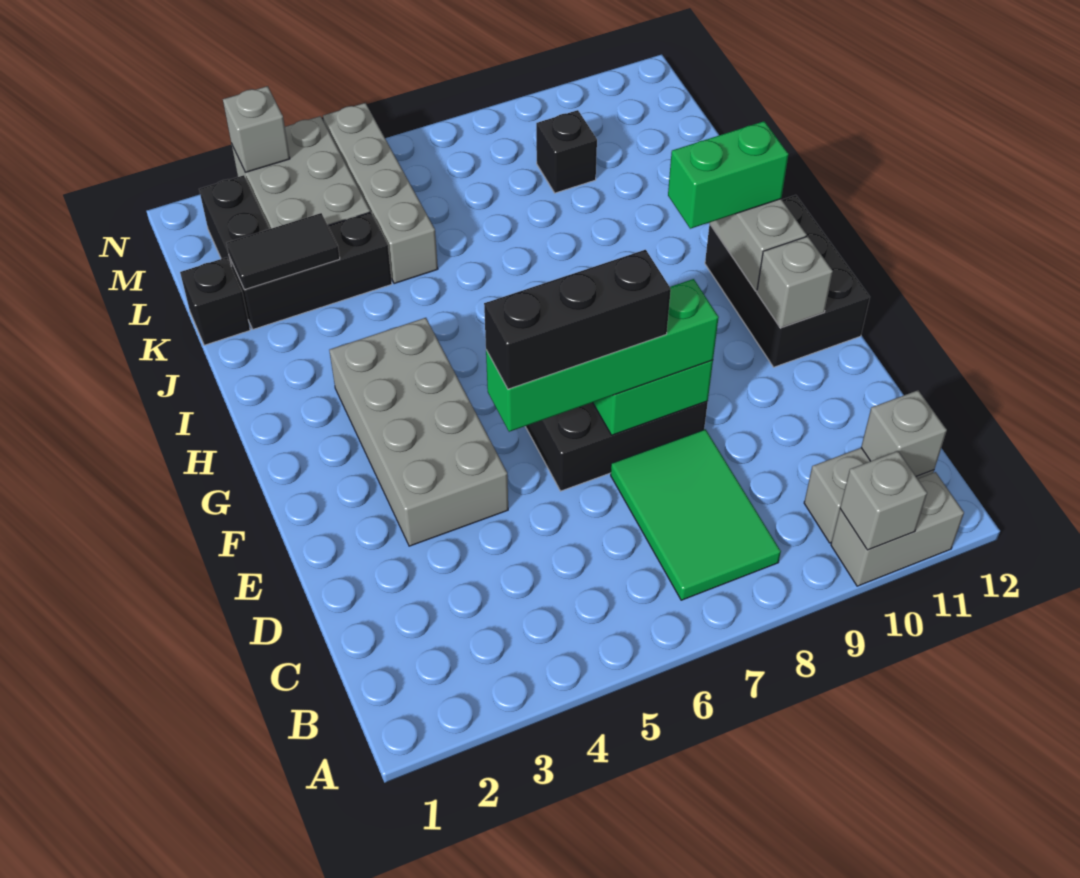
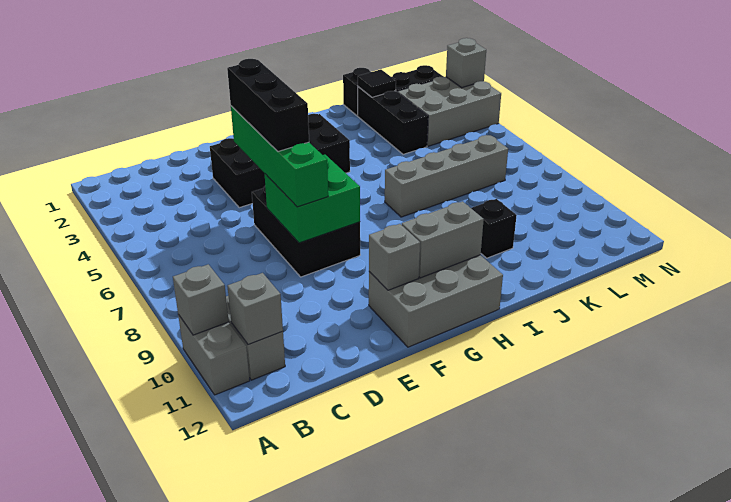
green 2x3 tile [611,429,781,600] -> none
grey 2x4 brick [329,318,508,546] -> black 2x4 brick [210,114,350,208]
black 2x3 brick [705,195,870,367] -> grey 2x3 brick [369,255,503,347]
green 1x2 brick [668,121,788,229] -> none
black 1x2 tile [227,213,340,290] -> black 1x1 tile [358,69,396,97]
grey 1x4 brick [323,103,438,284] -> grey 1x4 brick moved to [385,135,508,217]
black 1x1 brick [536,110,597,193] -> black 1x1 brick moved to [471,199,517,258]

